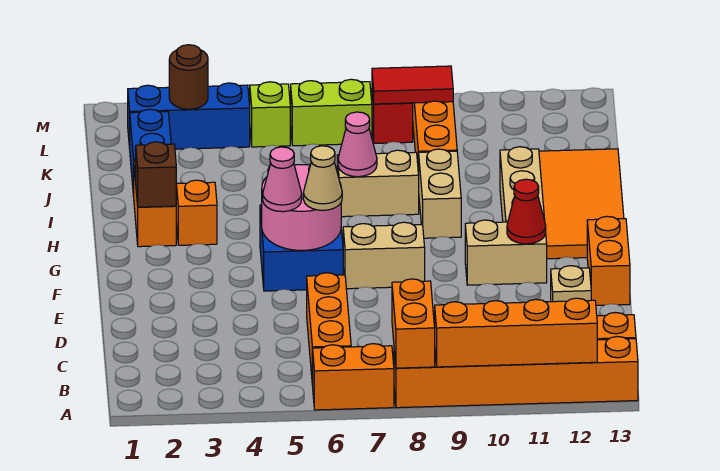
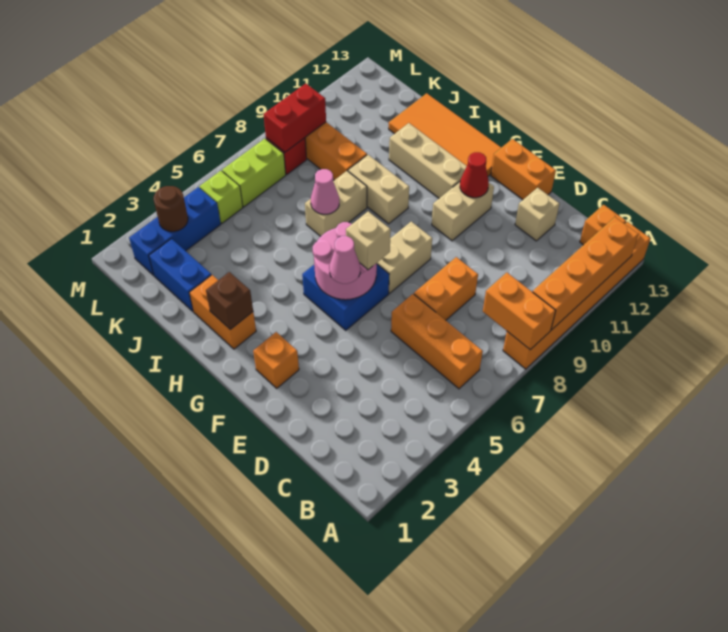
orange 1x2 brick [313,344,394,410] -> orange 1x2 brick moved to [414,257,478,320]
tan 1x1 cone [303,146,342,210] -> tan 1x1 brick [346,211,391,270]
orange 1x1 brick [176,180,217,245] -> orange 1x1 brick moved to [253,332,299,388]
red 1x2 tile [372,66,453,104] -> red 1x2 brick [264,84,326,152]

